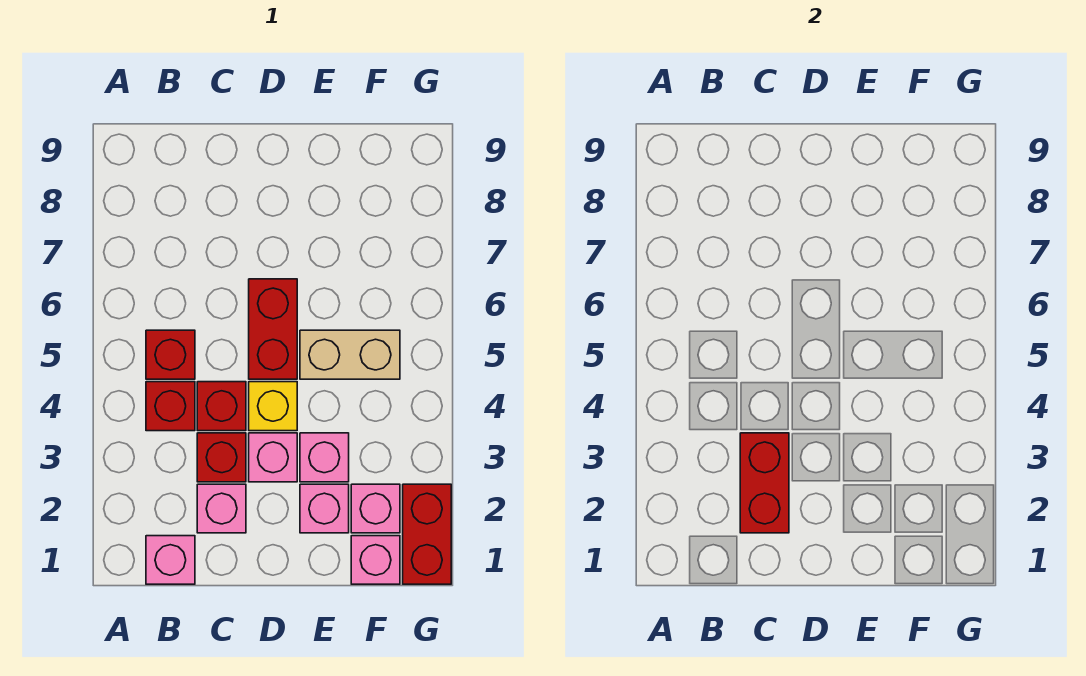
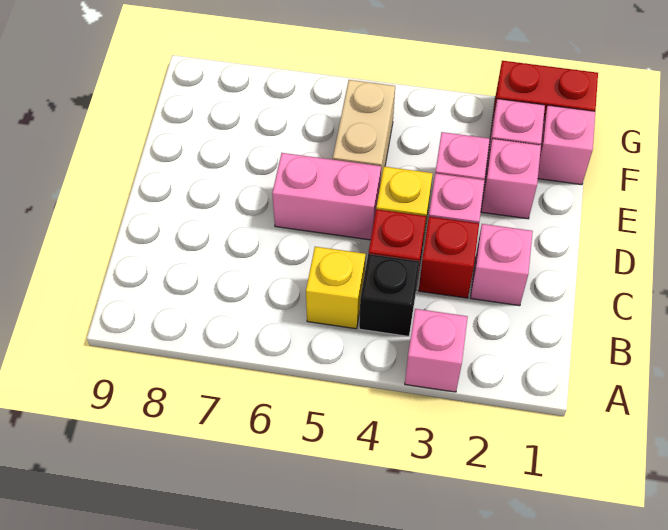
pink 1x1 brick [146,536,195,584] -> pink 1x1 brick moved to [405,309,468,392]
red 1x1 brick [146,382,195,431] -> black 1x1 brick [359,254,419,336]
red 1x1 brick [146,330,195,379] -> yellow 1x1 brick [306,247,366,329]
red 1x2 brick [740,433,789,533] -> none
red 1x2 brick [249,279,297,379] -> pink 1x2 brick [272,153,381,240]

